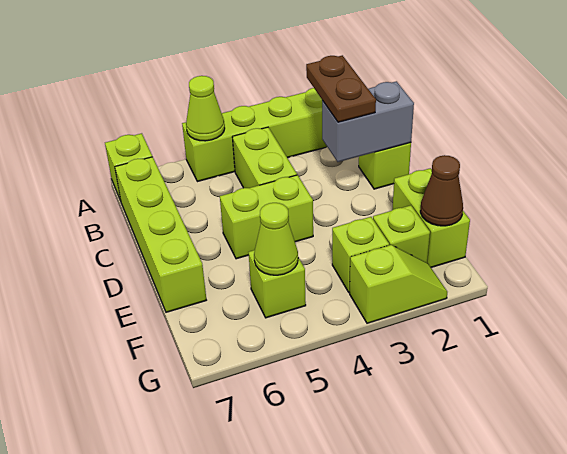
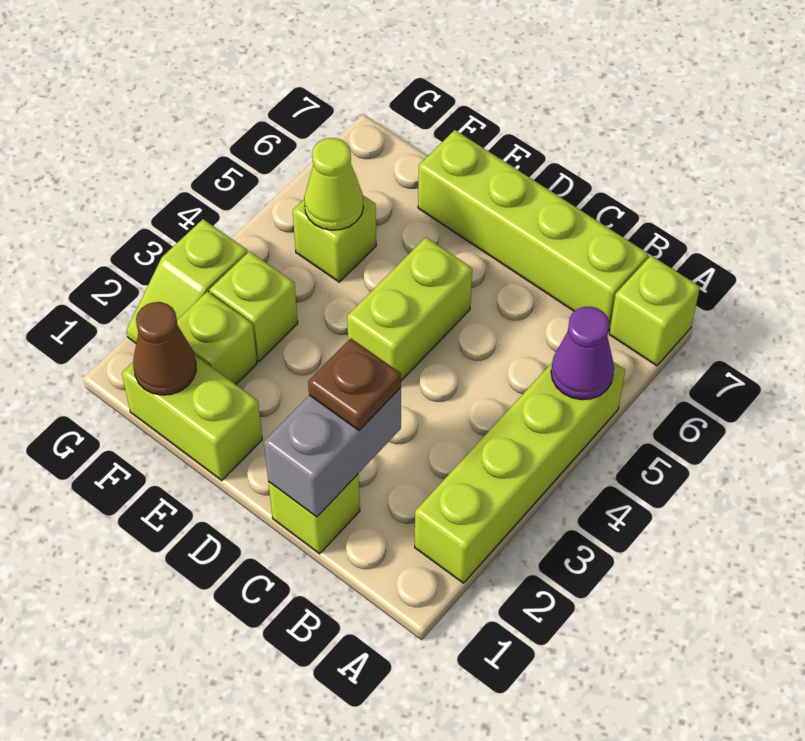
lime 1x1 cone [186,76,225,141] -> purple 1x1 cone [551,307,614,400]
brown 1x2 plate [306,55,376,122] -> brown 1x1 plate [308,338,401,430]
lime 1x2 brick [232,127,297,188] -> none

